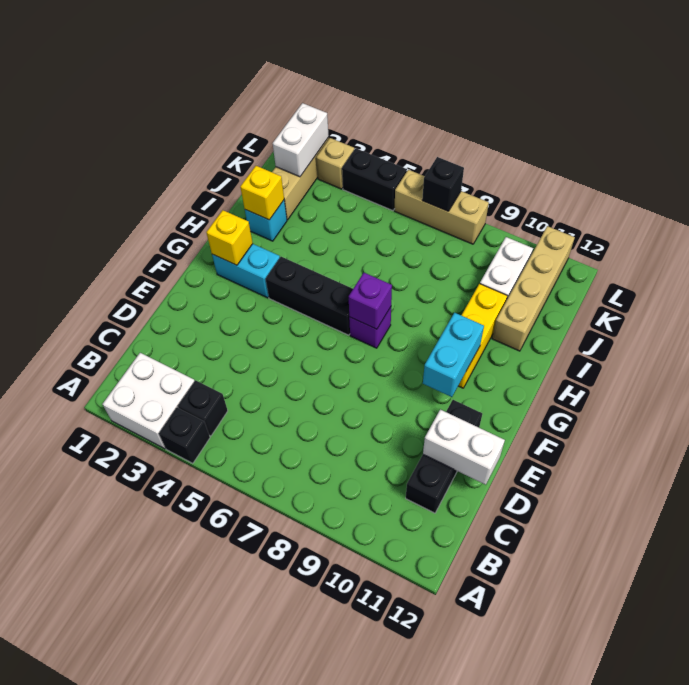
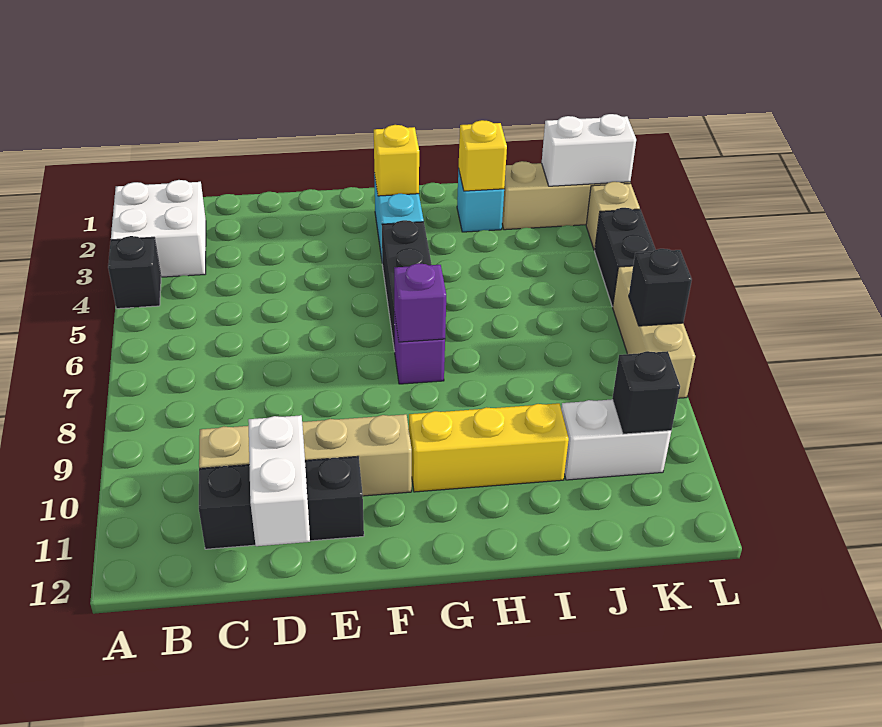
black 1x1 brick [178,380,228,436] -> black 1x1 brick moved to [612,351,680,434]
cyan 1x2 brick [423,313,484,397] -> none
tan 1x4 brick [492,226,575,351] -> tan 1x4 brick moved to [199,414,412,496]

